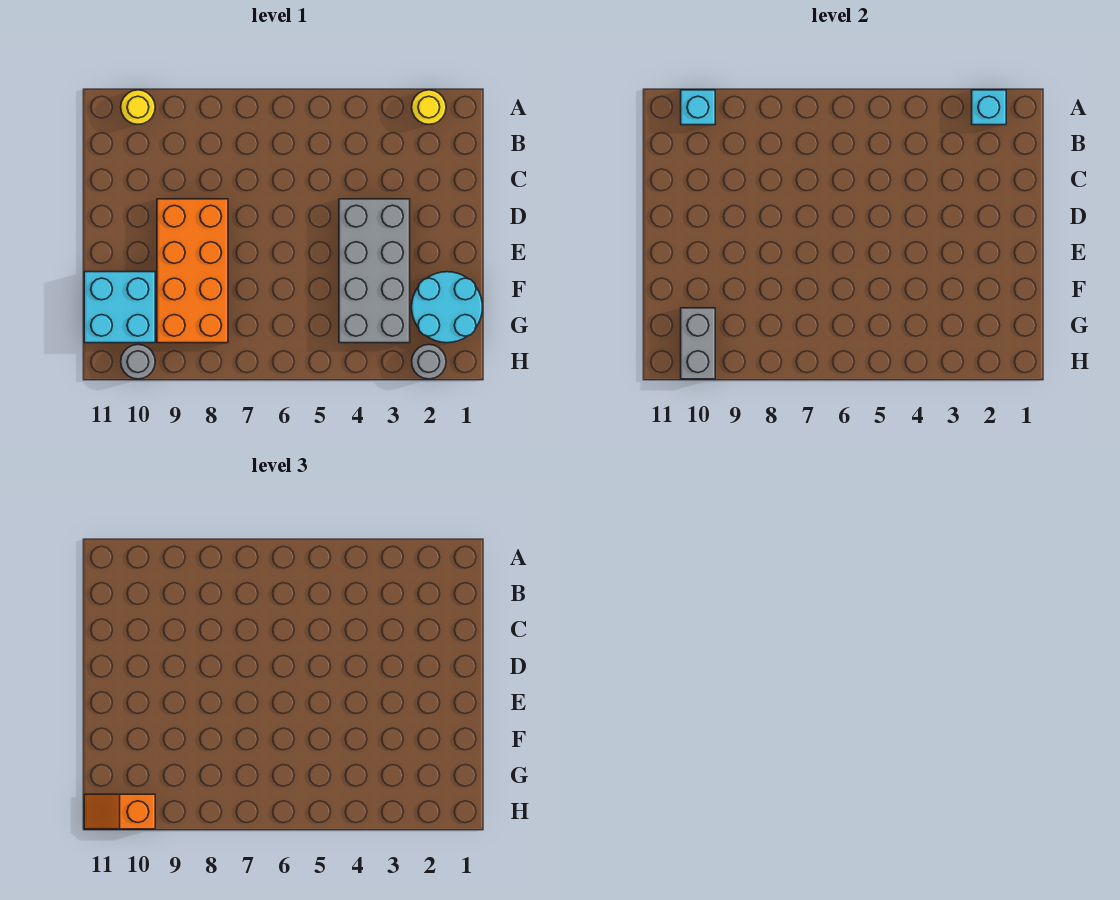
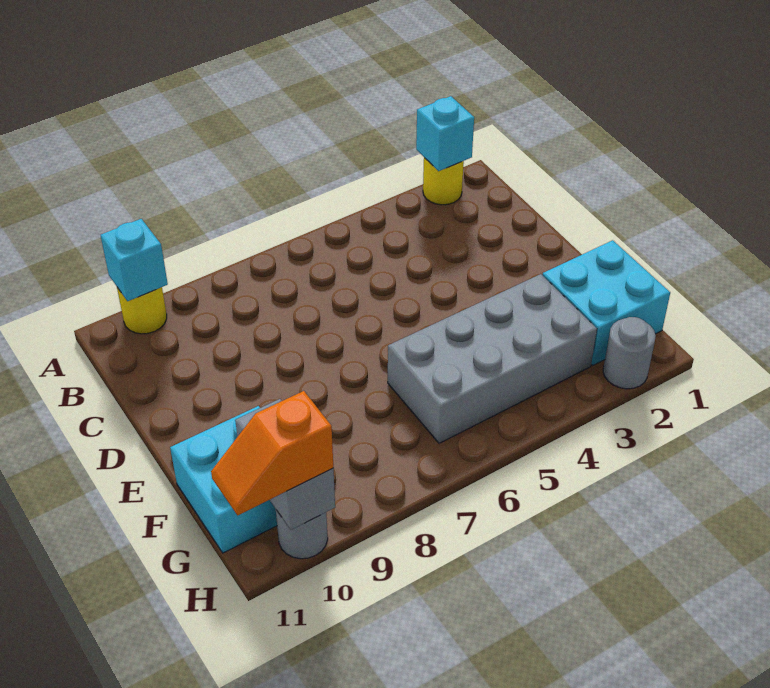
grey 2x4 brick [339,199,410,343] -> grey 2x4 brick turned to [388,274,597,443]
orange 2x4 brick [157,199,228,343] -> none
cyan 2x2 round brick [412,272,483,343] -> cyan 2x2 brick [543,240,670,365]

